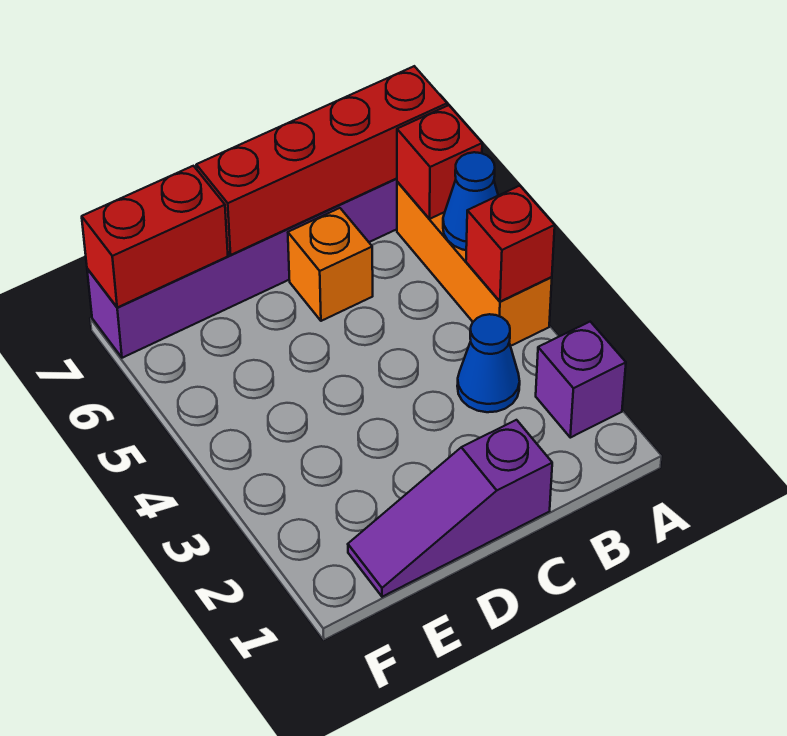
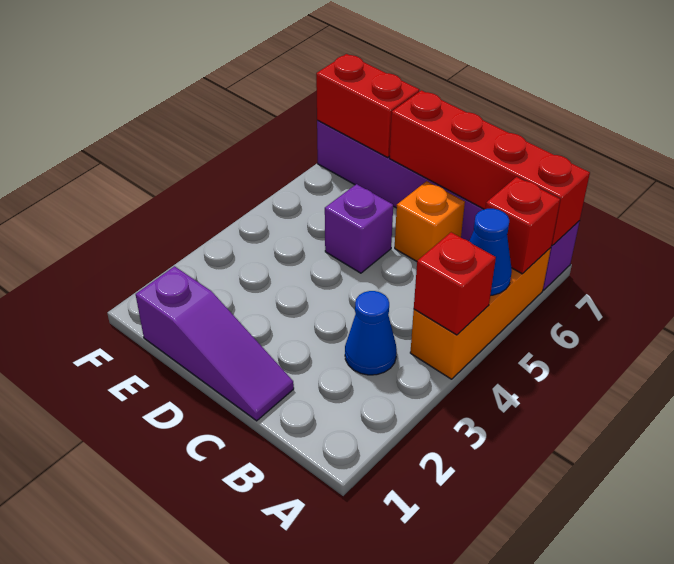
purple 1x1 brick [536,322,626,438] -> purple 1x1 brick moved to [325,184,393,273]
purple 1x3 slope [348,420,552,597] -> purple 1x3 slope turned to [136,266,294,421]

